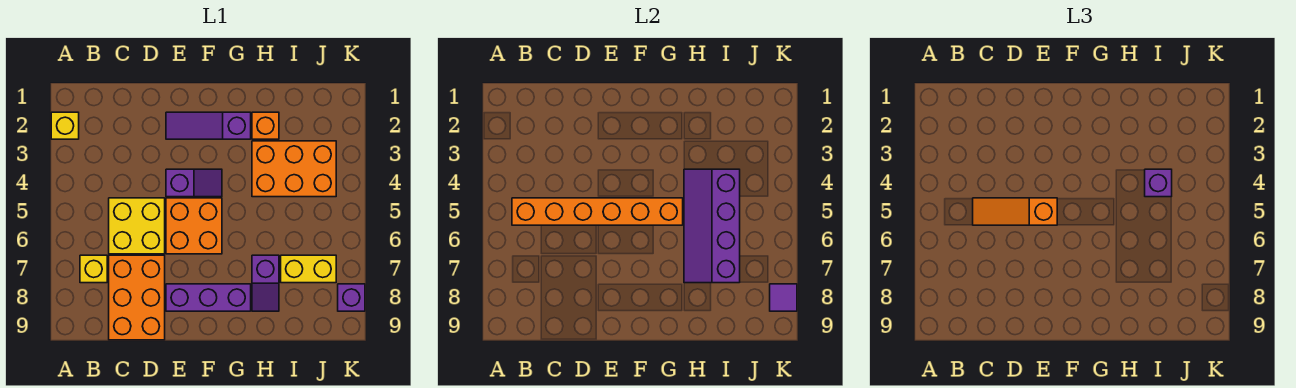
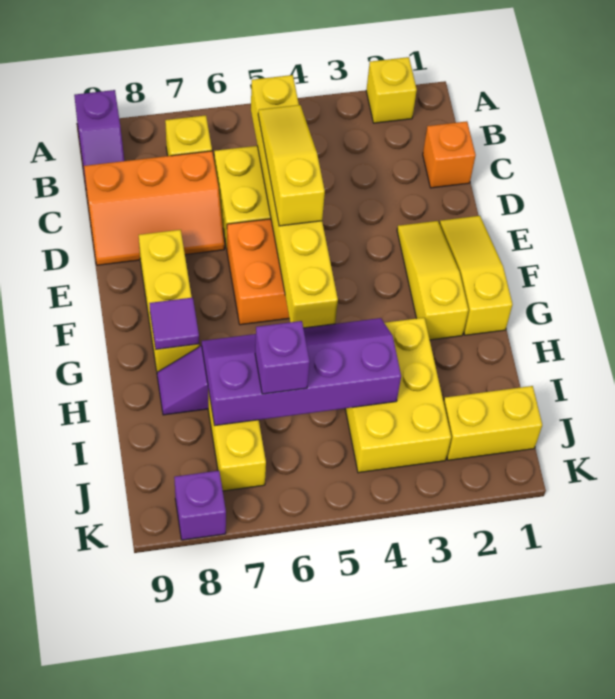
orange 1x6 brick [512,198,683,225] -> yellow 1x6 brick [251,75,338,328]
orange 1x3 slope [973,198,1057,225] -> yellow 1x3 slope [258,105,325,226]
orange 2x3 brick [109,255,165,340] -> orange 2x3 slope [84,151,224,265]
none -> yellow 1x3 slope [439,216,513,335]
purple 1x3 slope [166,112,251,139] -> yellow 1x3 slope [397,221,468,340]
purple 1x2 slope [166,169,222,197] -> purple 1x2 slope moved to [74,90,124,183]
purple 1x3 brick [166,284,251,311] -> yellow 1x3 brick [139,230,199,372]
orange 1x1 brick [252,112,279,139] -> orange 1x1 brick moved to [423,121,476,188]
orange 2x3 brick [252,141,336,197] -> yellow 2x3 brick [345,318,451,473]
purple 1x1 brick [1145,169,1172,197] -> purple 1x1 brick moved to [255,321,310,394]
none -> yellow 1x2 brick [444,386,542,460]
purple 1x1 tile [770,284,797,311] -> purple 1x1 tile moved to [149,298,199,349]

